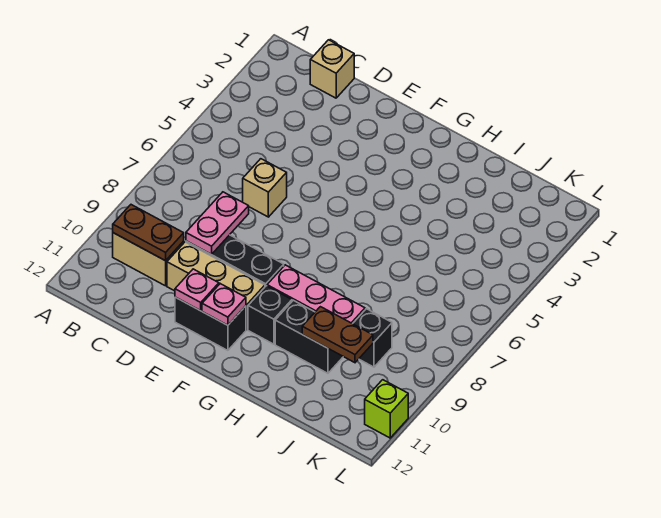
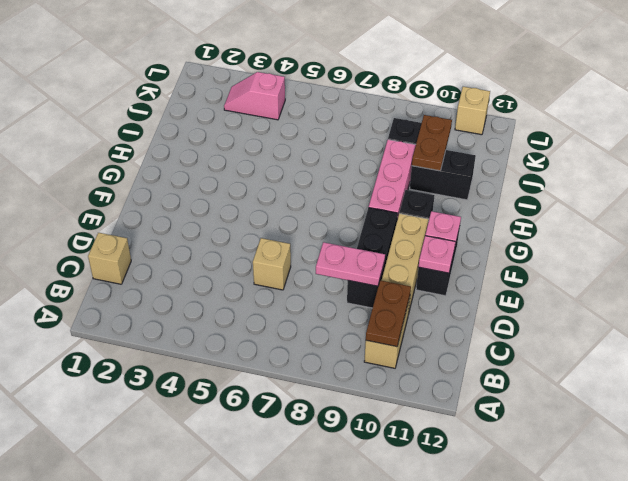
black 1x2 brick [275,300,343,373] -> black 1x2 brick turned to [410,150,476,200]
none -> pink 1x2 slope [224,72,285,120]
lime 1x1 brick [365,380,408,438] -> tan 1x1 brick [455,87,490,135]

